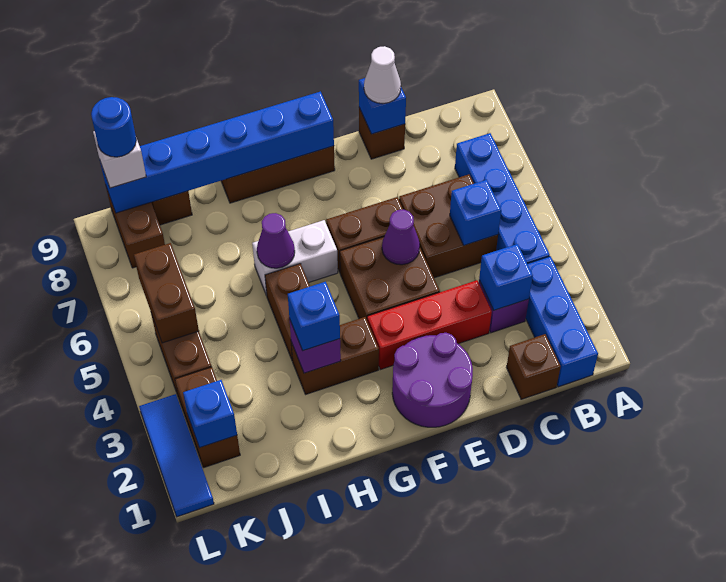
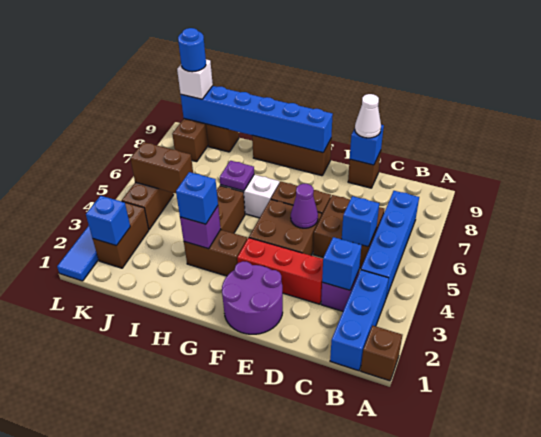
brown 1x1 brick [507,334,561,399] -> brown 1x1 brick moved to [361,326,402,381]
purple 1x1 cone [257,213,295,268] -> purple 1x1 plate [220,161,254,191]
brown 1x2 brick [134,243,199,343] -> brown 1x2 brick turned to [130,142,193,193]

